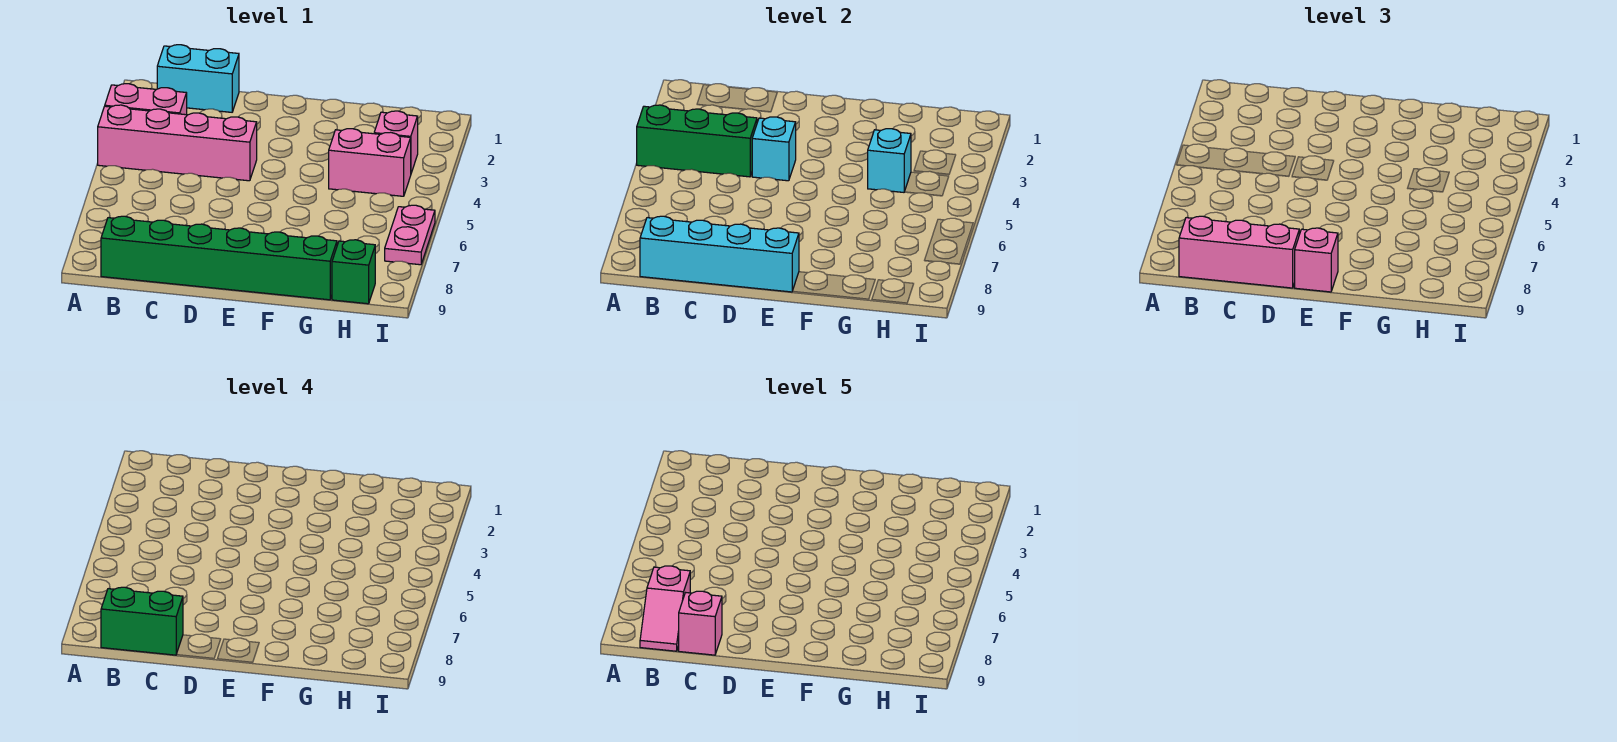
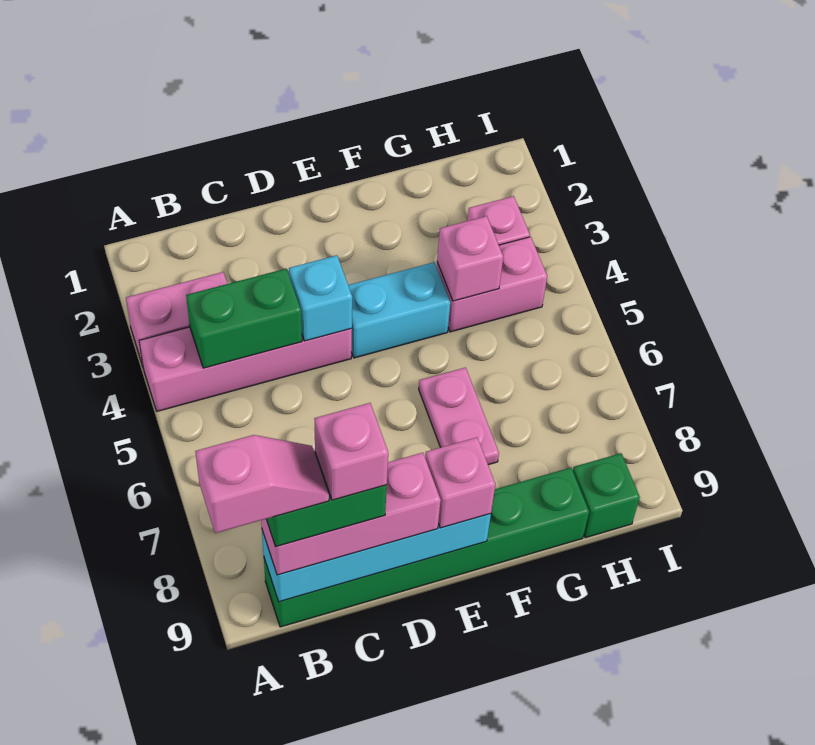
green 1x3 brick [637,105,757,177] -> green 1x2 brick [186,269,302,368]
cyan 1x2 brick [157,45,239,112] -> cyan 1x2 brick moved to [348,262,450,358]
pink 1x2 slope [640,566,690,651] -> pink 1x2 slope turned to [195,435,329,533]
cyan 1x1 brick [868,129,911,192] -> pink 1x1 brick [437,216,503,301]
pink 1x2 plate [385,205,435,265] -> pink 1x2 plate moved to [419,368,499,465]

